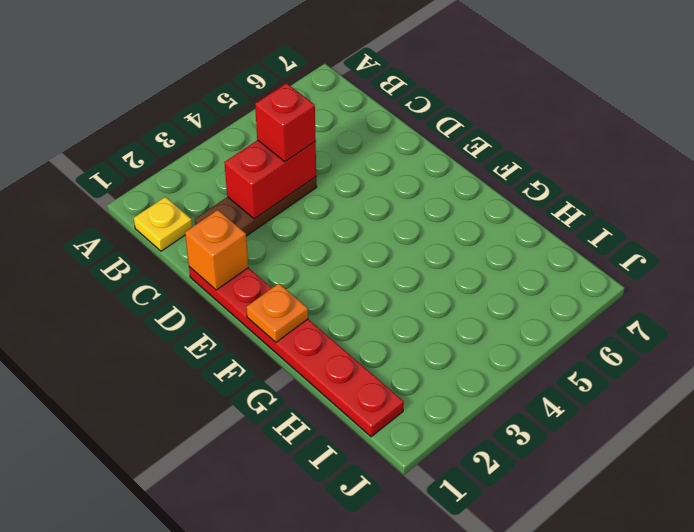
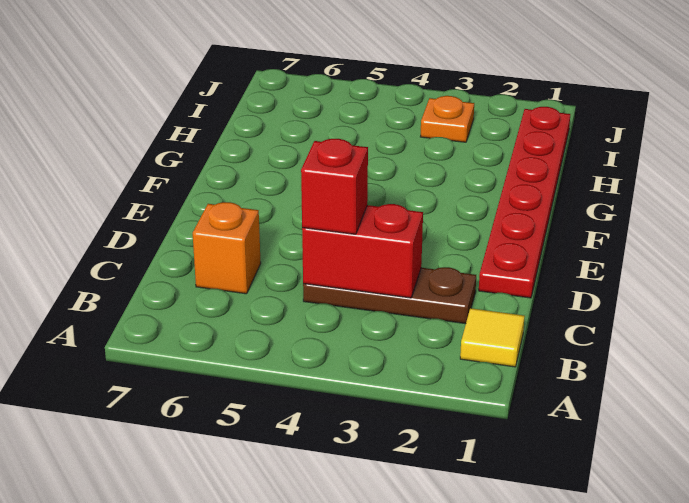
yellow 1x1 plate [134,197,192,251] -> yellow 1x1 tile [460,308,525,367]
orange 1x1 brick [185,210,248,290] -> orange 1x1 brick moved to [193,202,261,294]
orange 1x1 plate [246,283,308,342] -> orange 1x1 plate moved to [421,96,474,142]

